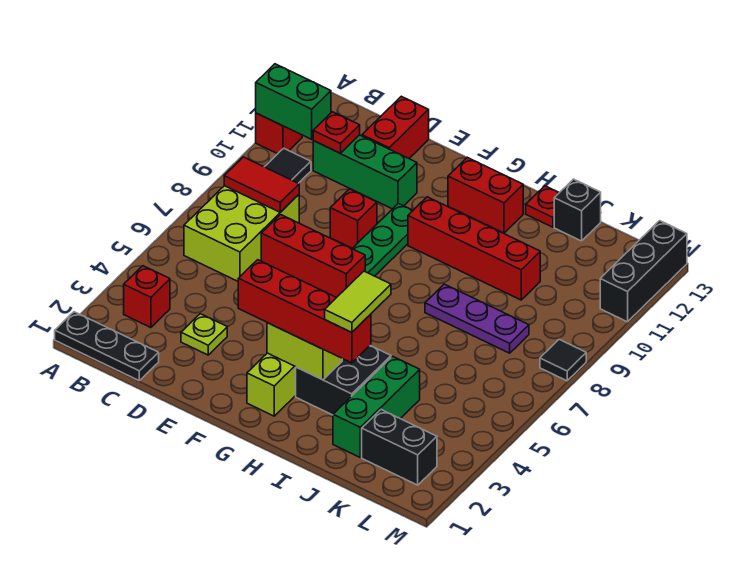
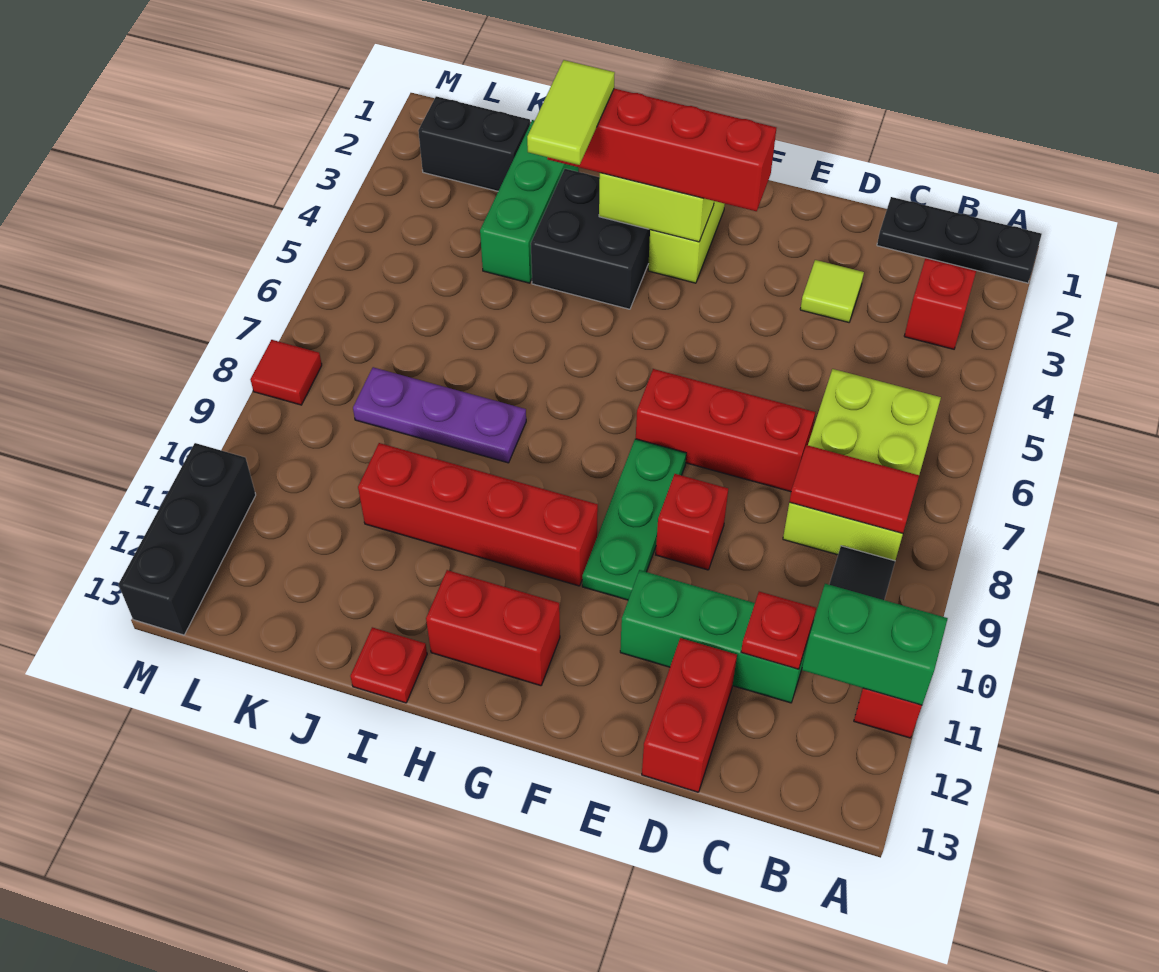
lime 1x1 plate [181,314,227,355] -> lime 1x1 tile [800,260,864,322]
black 1x1 brick [554,179,601,241] -> none
black 1x1 tile [540,340,586,381] -> red 1x1 tile [250,340,322,405]

